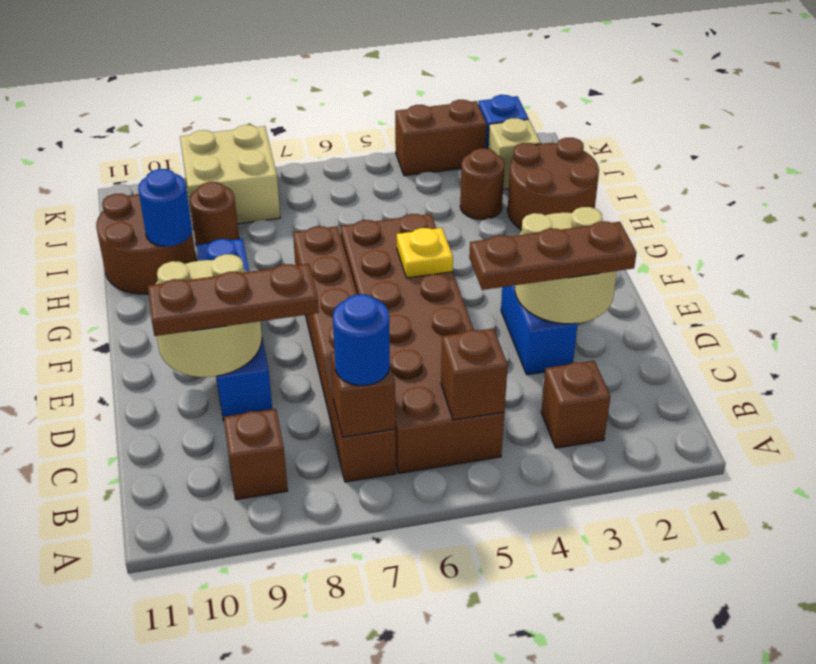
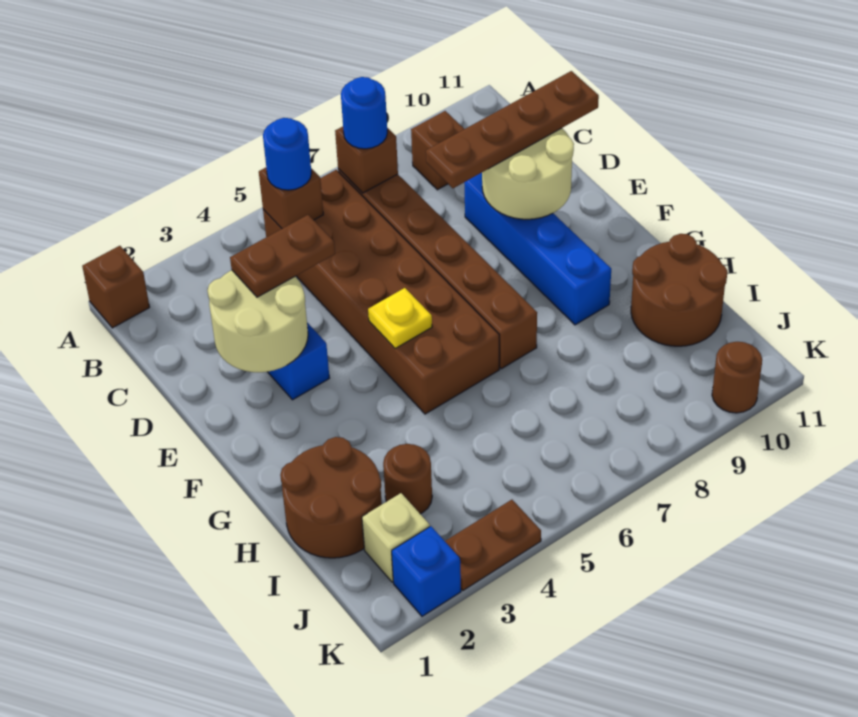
brown 1x1 brick [541,361,610,448] -> brown 1x1 brick moved to [82,246,150,328]
brown 1x3 plate [469,222,636,290] -> brown 1x2 plate [230,215,335,297]
brown 1x3 plate [148,264,319,336] -> brown 1x4 plate [426,71,599,188]
blue 1x1 round brick [138,169,192,246] -> blue 1x1 round brick moved to [263,118,312,190]
brown 1x1 round brick [190,182,239,246] -> brown 1x1 round brick moved to [712,342,762,413]
tan 2x2 brick [180,125,280,228] -> none
brown 1x2 brick [395,100,487,176] -> brown 1x2 plate [445,500,541,590]

